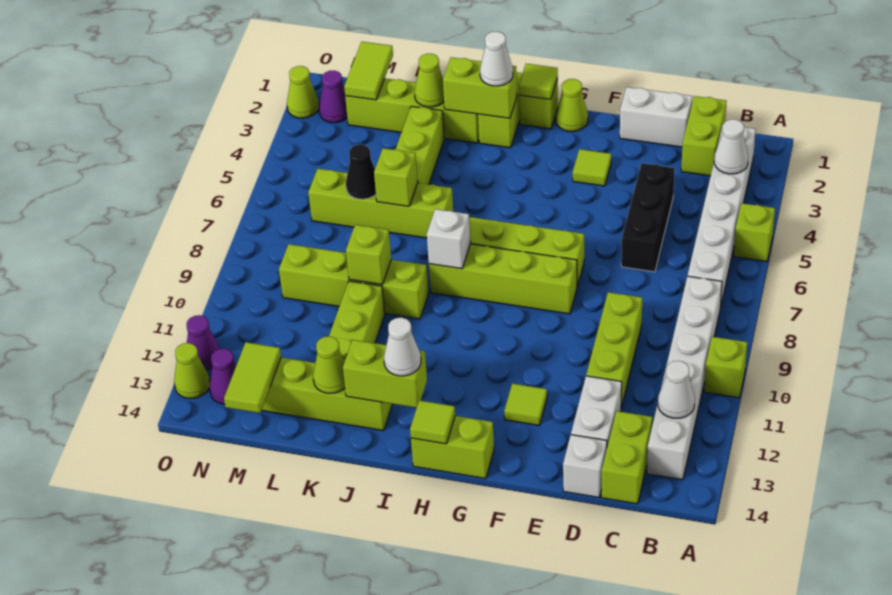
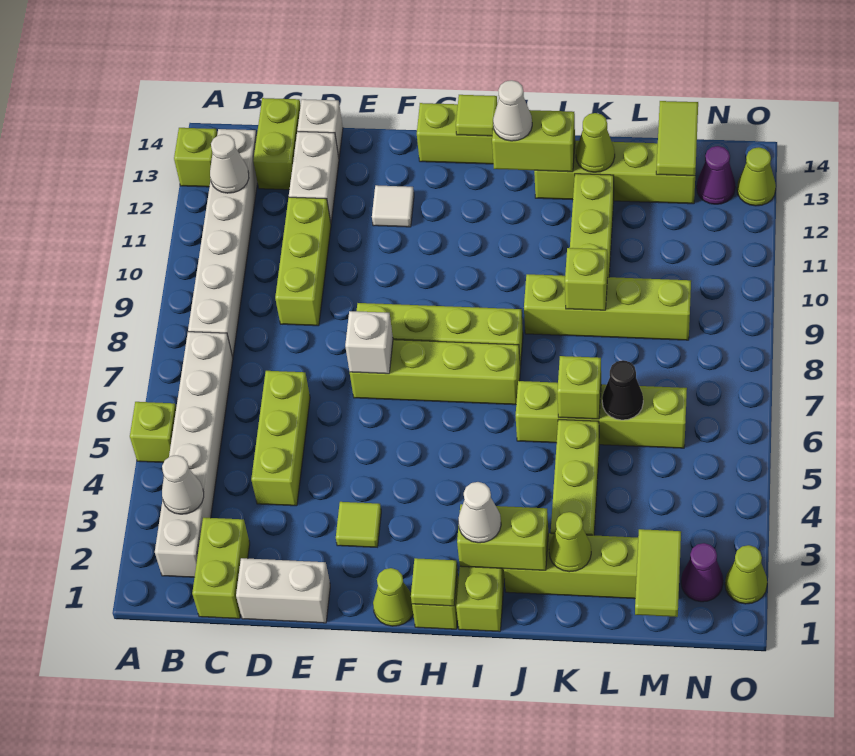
lime 1x1 brick [704,337,747,398] -> lime 1x1 brick moved to [174,128,217,187]
black 1x3 brick [621,163,675,272] -> lime 1x3 brick [251,371,310,506]
lime 1x1 tile [504,384,547,426] -> white 1x1 tile [372,185,414,227]
white 1x1 brick [427,209,470,269] -> white 1x1 brick moved to [345,311,393,374]
purple 1x1 cone [187,315,220,370] -> none

